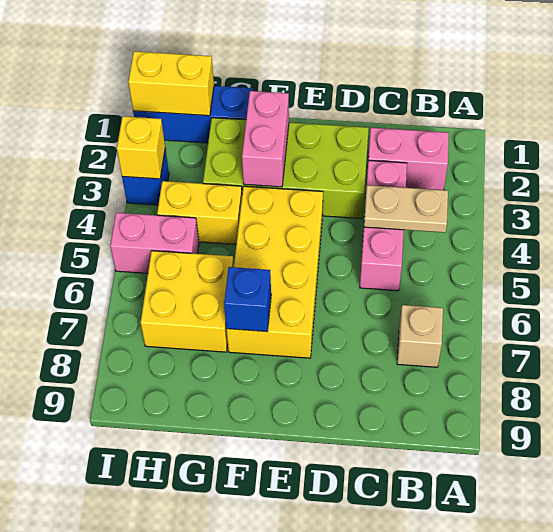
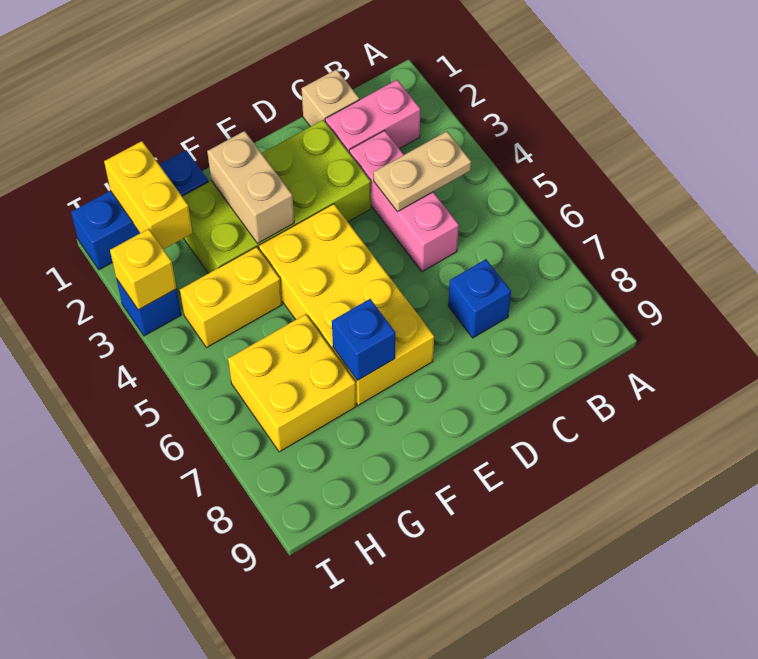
tan 1x1 brick [397,305,443,367] -> tan 1x1 brick moved to [302,69,359,127]
none -> blue 1x1 brick [448,259,511,338]
pink 1x2 brick [242,91,289,187] -> tan 1x2 brick [207,131,294,243]
yellow 1x2 brick [128,51,214,116] -> yellow 1x2 brick turned to [104,141,192,249]
pink 1x2 brick [110,213,199,273] -> none

